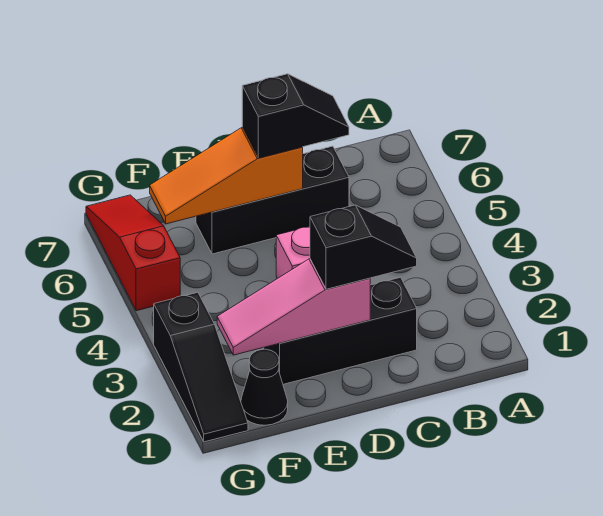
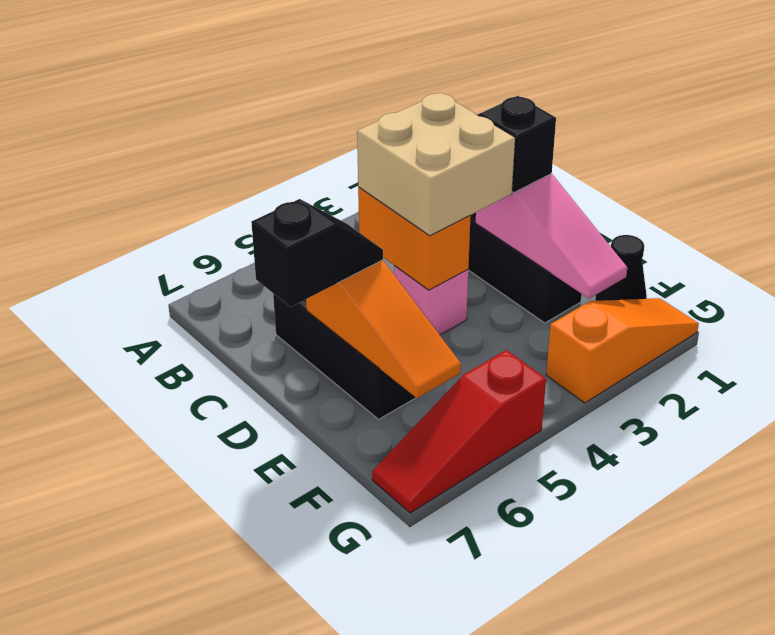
none -> tan 2x2 brick [357,93,515,236]
none -> orange 1x2 brick [358,187,470,290]
black 1x2 slope [242,74,349,158] -> black 1x2 slope turned to [251,199,383,307]
black 1x3 slope [154,292,248,442] -> orange 1x3 slope [546,298,699,403]

